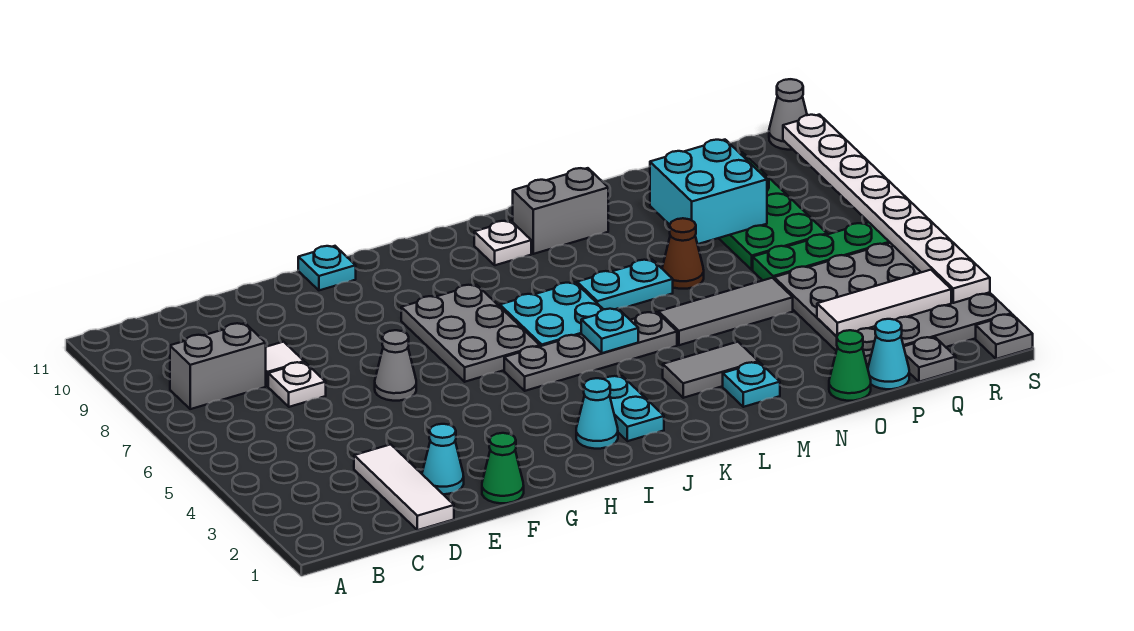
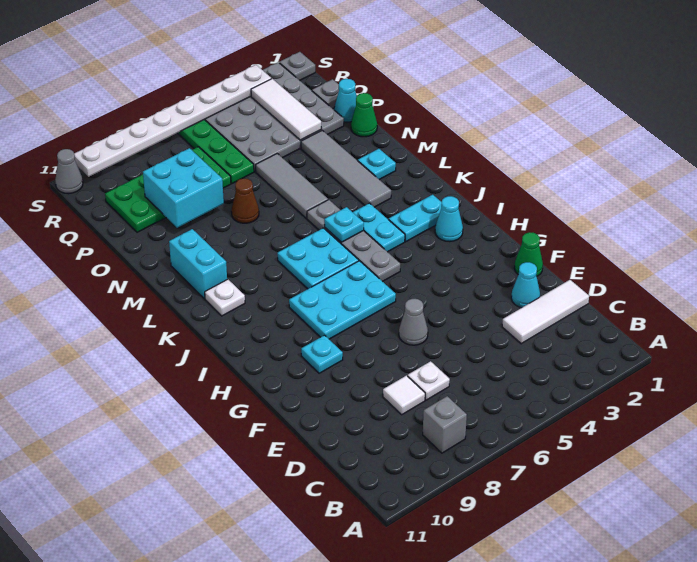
grey 1x2 brick [170,323,266,409] -> grey 1x1 brick [423,396,467,453]
cyan 1x1 plate [298,246,356,290] -> cyan 1x1 plate moved to [301,335,343,373]
grey 2x3 plate [401,285,540,382] -> cyan 2x3 plate [289,261,396,339]
grey 1x2 tile [663,342,758,398] -> grey 1x4 tile [301,130,391,207]
cyan 1x2 plate [577,260,673,309] -> cyan 1x2 plate moved to [353,203,405,252]
grey 1x2 brick [513,168,608,254] -> cyan 1x2 brick [169,229,227,299]

